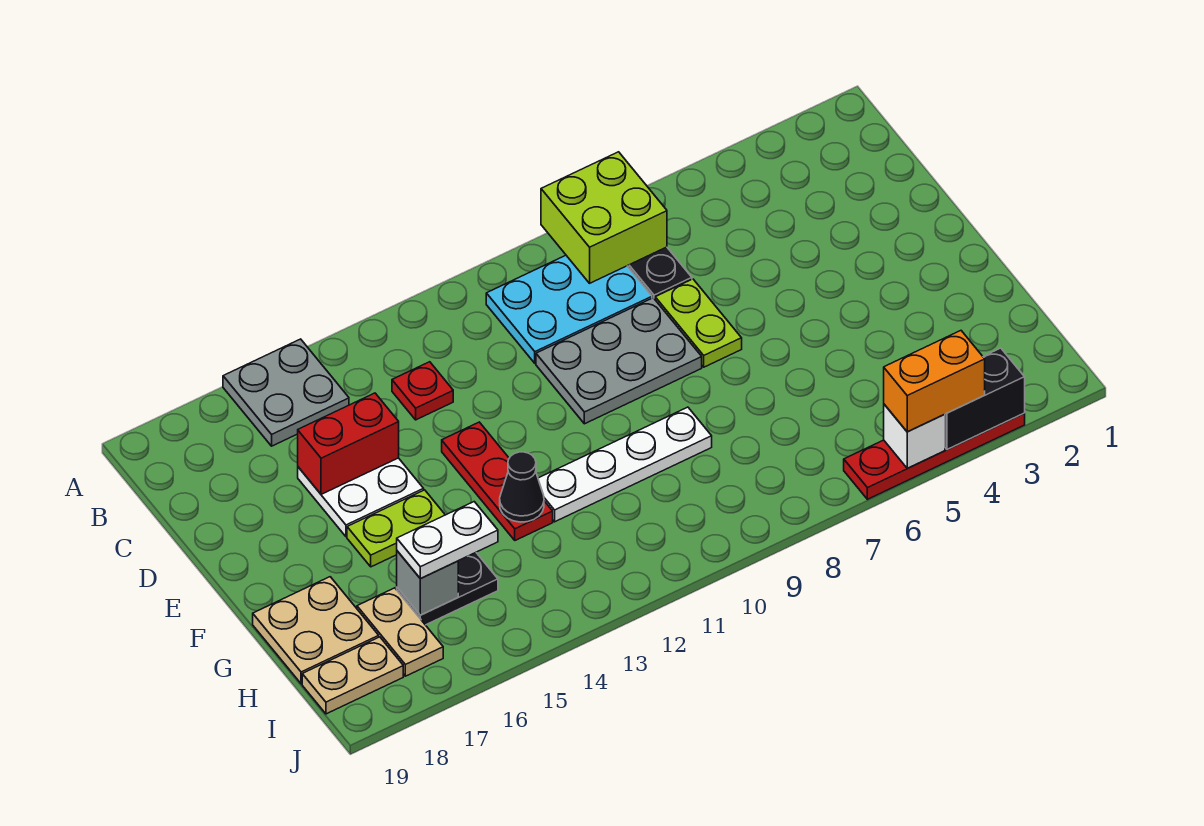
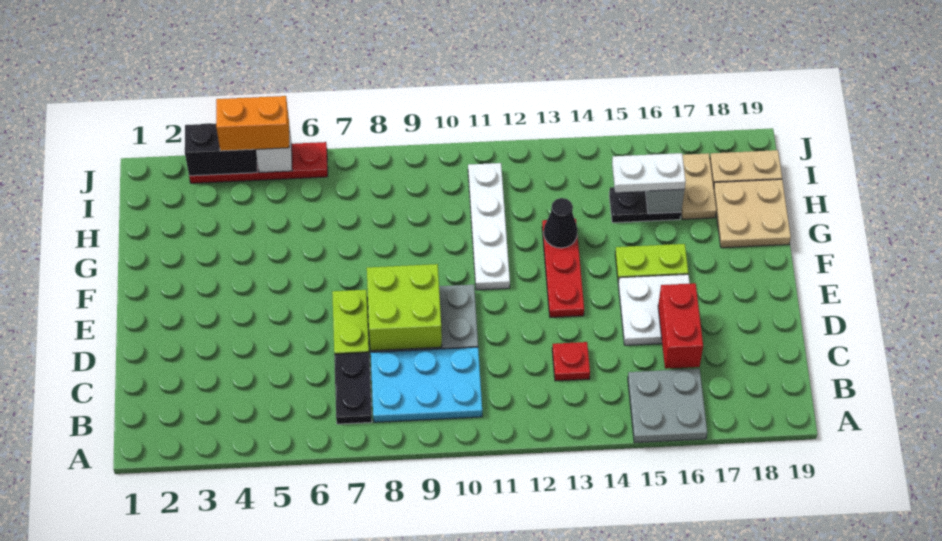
lime 2x2 brick [541,152,667,283] -> lime 2x2 brick moved to [367,264,442,351]
red 1x2 brick [298,393,399,494] -> red 1x2 brick turned to [658,283,703,369]
white 1x4 plate [538,407,712,522] -> white 1x4 plate turned to [468,163,510,290]

